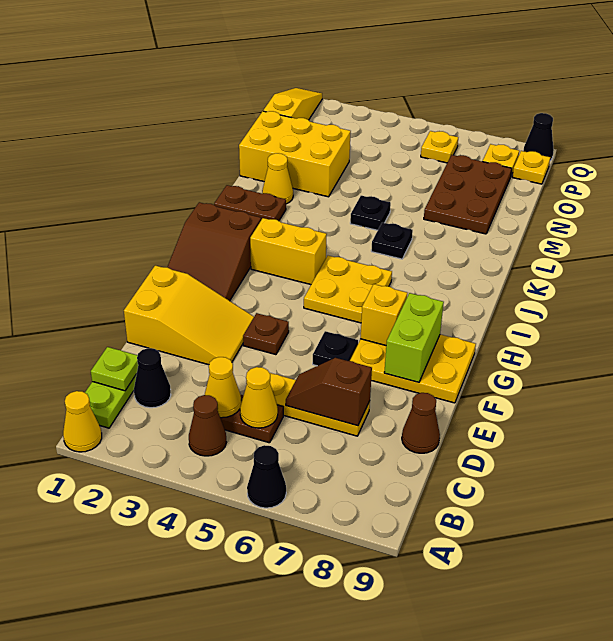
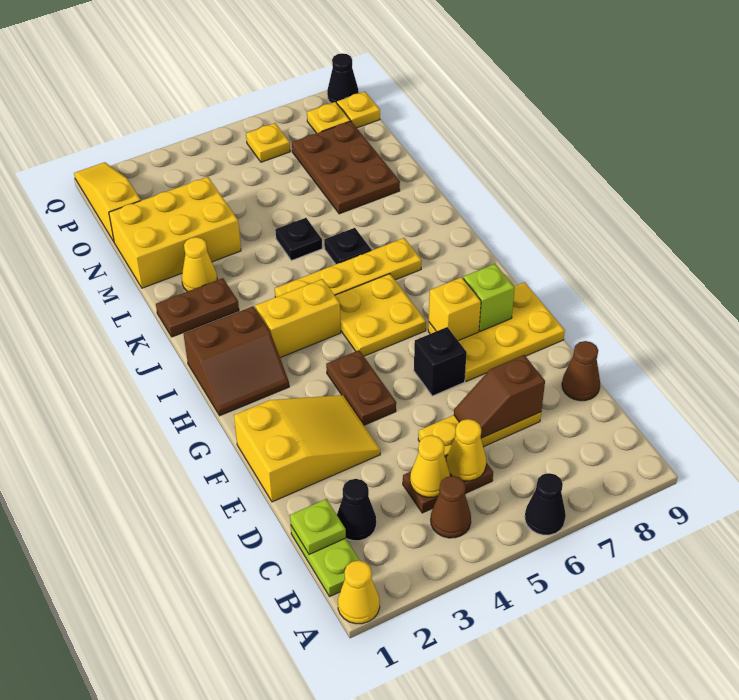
brown 1x1 plate [243,313,289,355] -> brown 1x2 plate [326,350,396,425]
black 1x1 plate [313,331,358,366] -> black 1x1 brick [414,327,467,396]
lime 1x2 brick [384,293,444,382] -> lime 1x1 brick [463,264,515,331]
brown 2x3 slope [167,202,261,301] -> brown 2x2 slope [184,306,289,416]
none -> yellow 1x4 plate [275,238,421,297]

